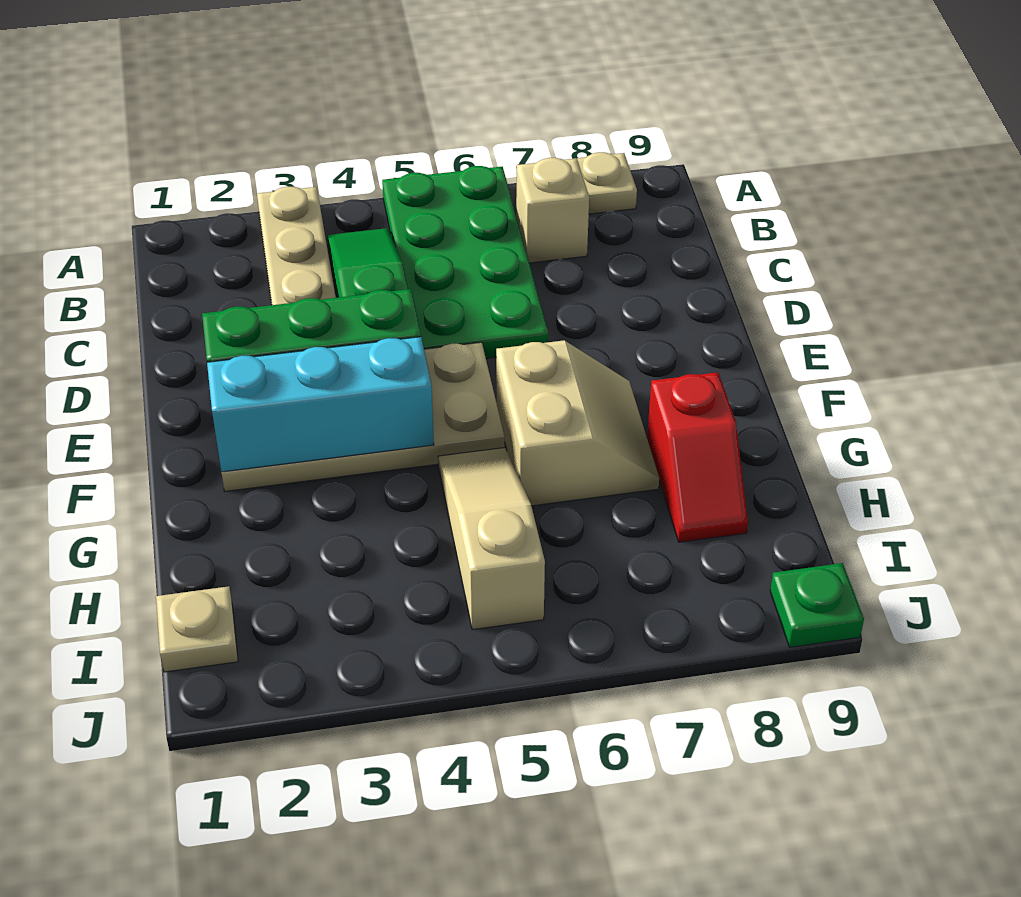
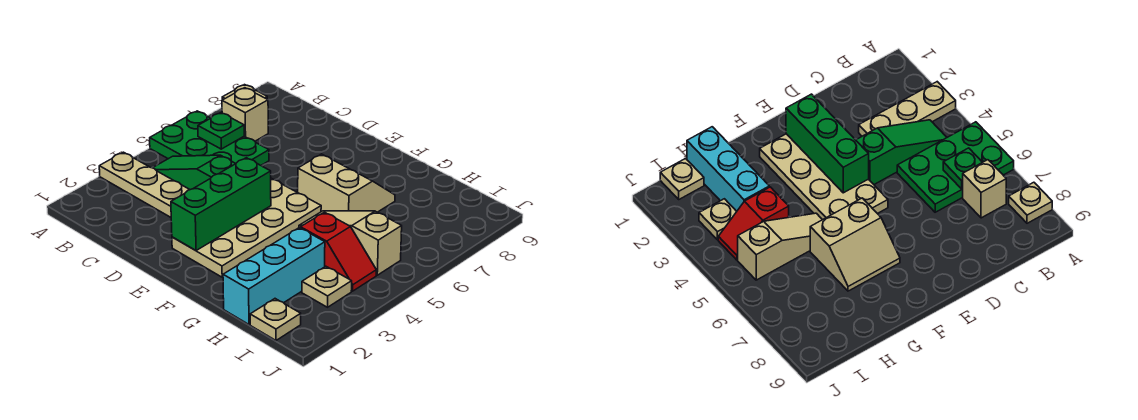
green 2x4 plate [382,166,548,359] -> green 2x3 plate [150,111,269,165]
cyan 1x3 brick [207,337,434,472] -> cyan 1x3 brick moved to [223,228,325,324]
red 1x2 slope [647,372,748,542] -> red 1x2 slope moved to [301,212,376,291]
none -> tan 1x1 plate [302,266,352,307]
green 1x1 plate [770,563,864,647] -> green 1x1 plate moved to [198,113,244,149]

